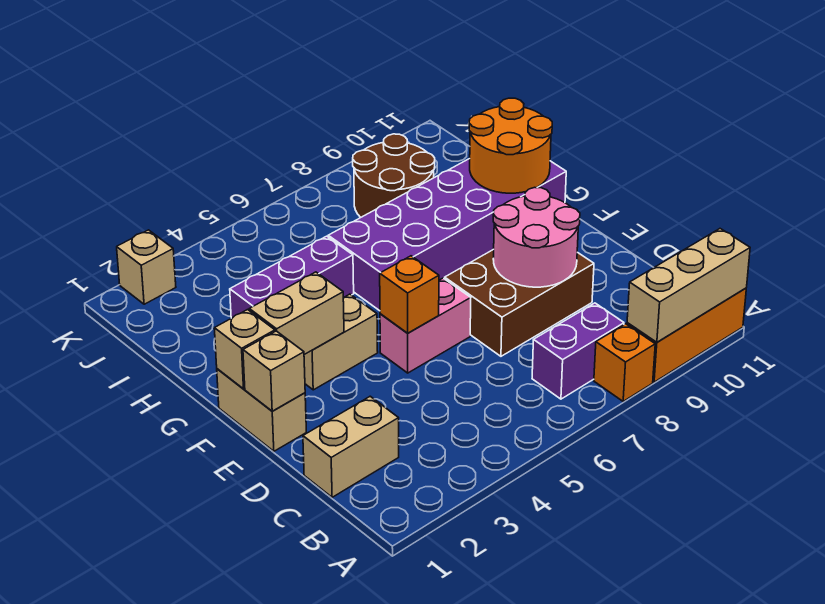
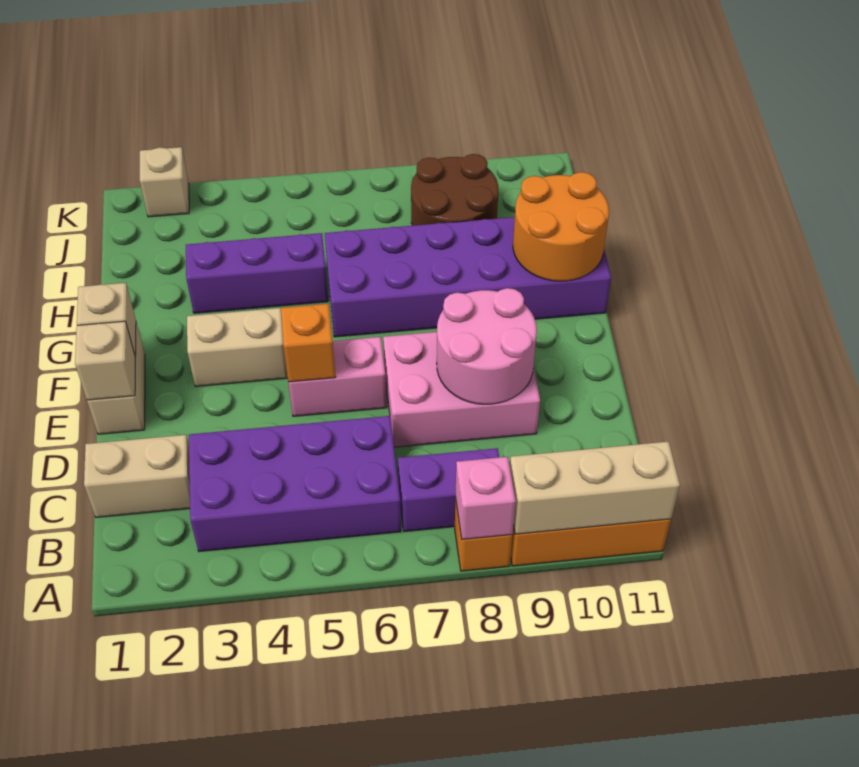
none -> pink 1x1 brick [455,457,516,539]
none -> purple 2x4 brick [189,416,401,552]
brown 2x3 brick [445,249,594,356] -> pink 2x3 brick [383,332,540,447]
tan 1x2 brick [249,272,344,355] -> none

